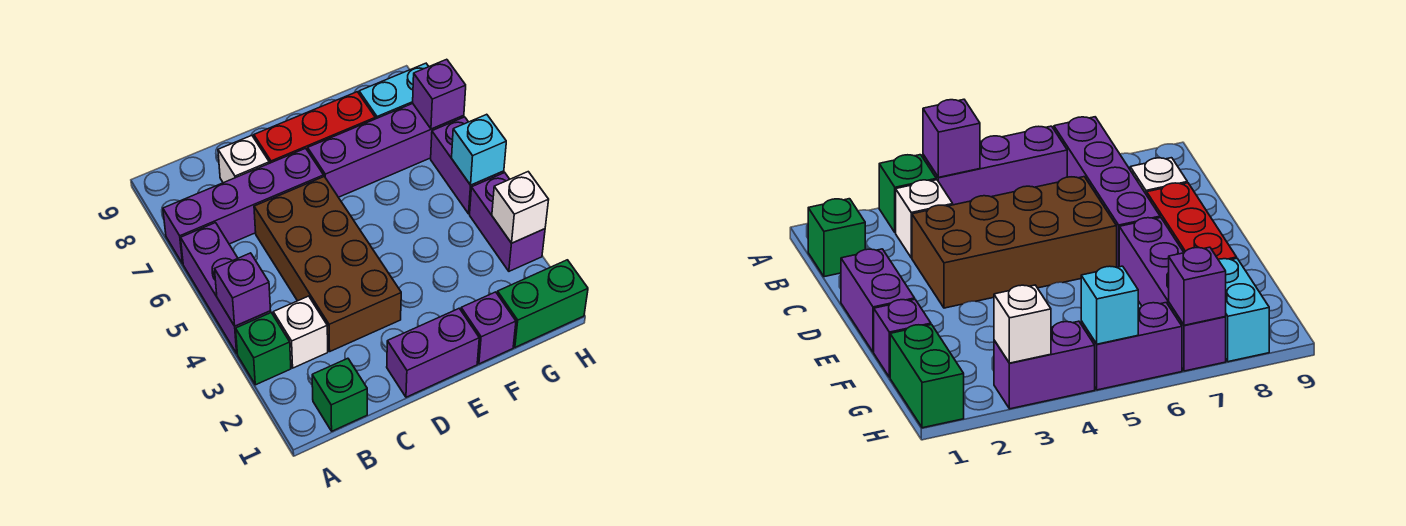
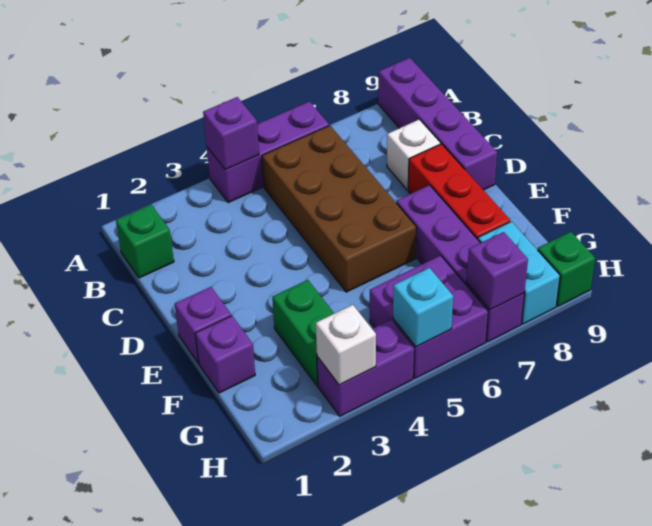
green 1x1 brick [236,313,291,385] -> green 1x1 brick moved to [538,232,595,306]
purple 1x4 brick [163,148,324,264] -> purple 1x4 brick moved to [378,58,497,190]
white 1x1 brick [273,296,328,368] -> none
brown 2x4 brick [254,177,401,351] -> brown 2x4 brick turned to [262,125,416,292]
purple 1x2 brick [387,308,479,397] -> purple 1x1 brick [175,287,231,363]
green 1x2 brick [497,260,588,347] -> green 1x2 brick moved to [272,280,334,386]
purple 1x2 brick [431,117,504,214] -> purple 2x2 brick [370,256,488,378]

